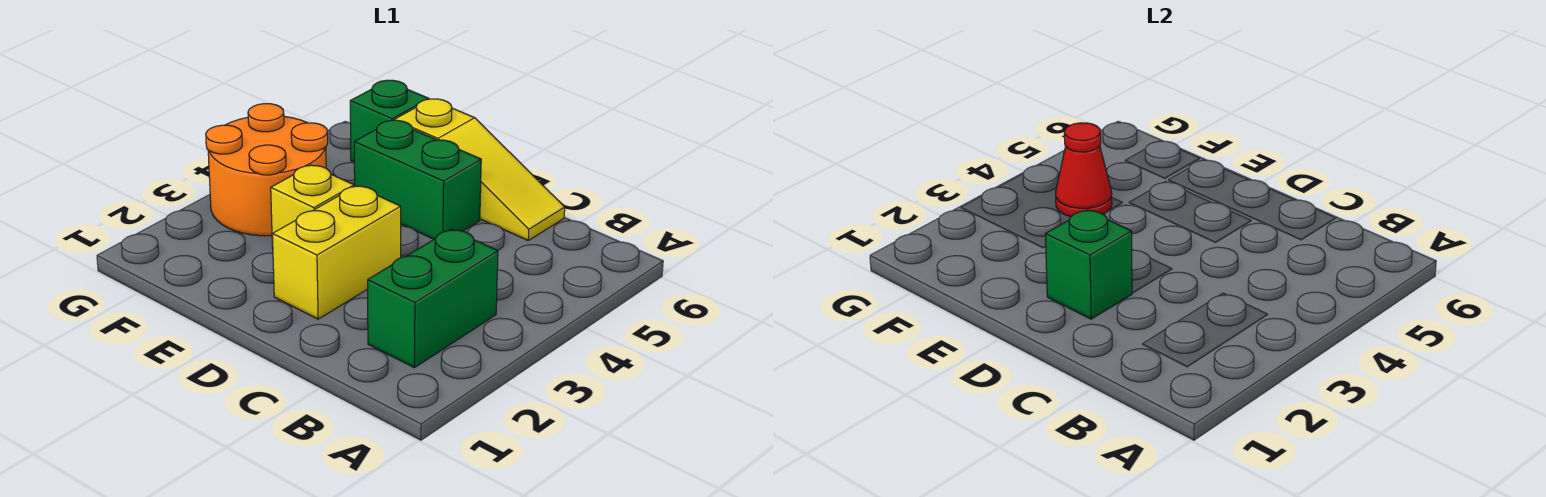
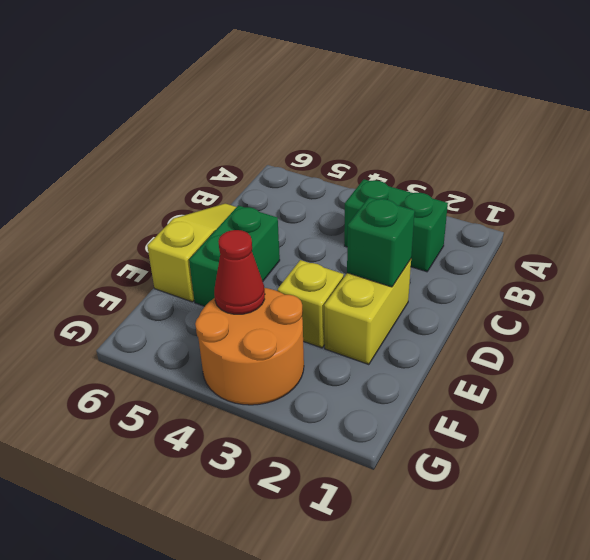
yellow 1x2 brick [272,186,401,319] -> yellow 1x2 brick turned to [324,259,411,365]
green 1x1 brick [350,80,429,162] -> none

